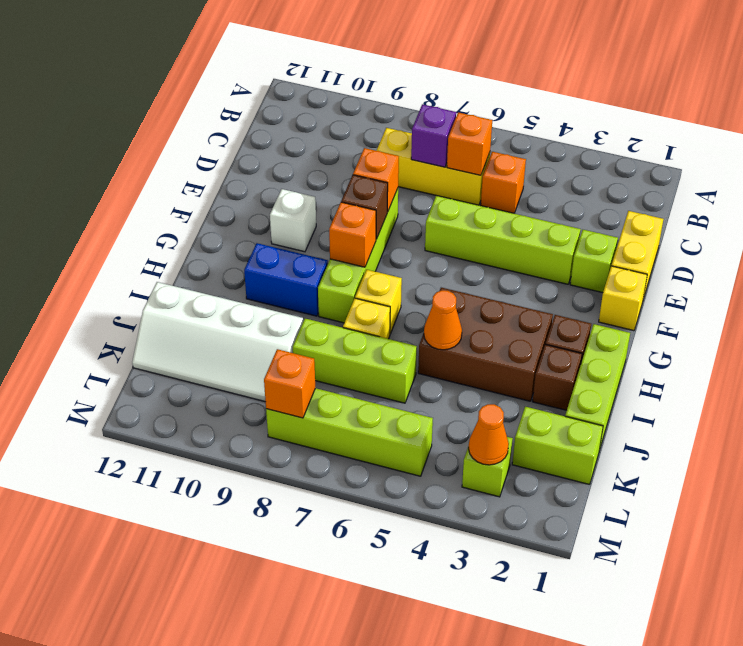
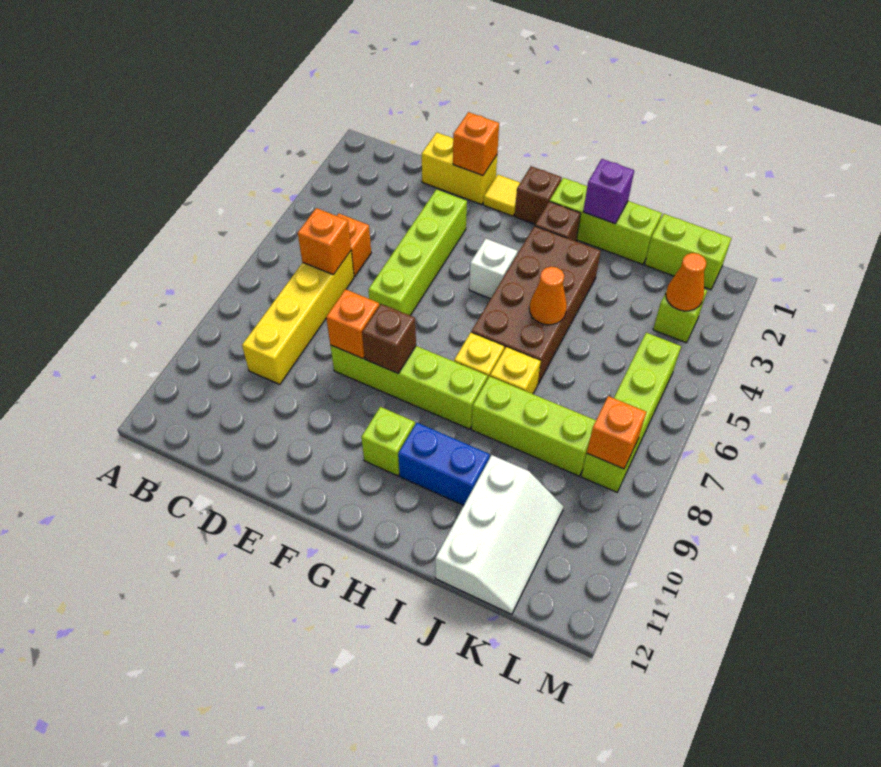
yellow 1x3 brick [376,128,490,205] -> yellow 1x4 brick [242,251,354,384]
purple 1x1 brick [411,104,456,167] -> purple 1x1 brick moved to [583,159,634,224]
lime 1x1 brick [570,230,618,293] -> lime 1x1 brick moved to [361,407,415,476]
yellow 1x1 brick [599,266,647,331] -> yellow 1x1 tile [483,175,520,216]
white 1x1 brick [270,189,316,252] -> white 1x1 brick moved to [469,239,518,299]
orange 1x1 brick [329,202,376,267] -> orange 1x1 brick moved to [453,112,499,176]
brown 2x3 brick [418,288,553,401] -> brown 2x4 brick [471,226,601,384]
blue 1x2 brick [244,243,328,316] -> blue 1x2 brick turned to [398,423,490,505]
brown 1x1 brick [533,345,582,410] -> brown 1x1 brick moved to [515,166,562,224]
lime 1x3 brick [293,319,417,403] -> lime 1x3 brick turned to [472,376,596,476]
white 2x4 slope [132,282,303,402] -> white 2x3 slope [435,455,563,614]
lime 1x2 brick [512,407,603,484] -> lime 1x2 brick turned to [645,214,732,290]

